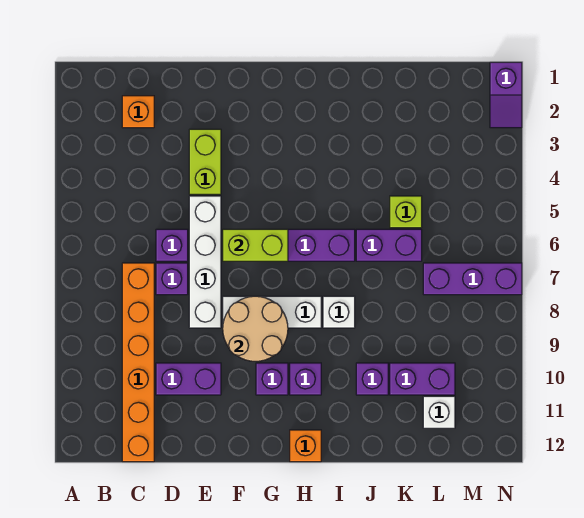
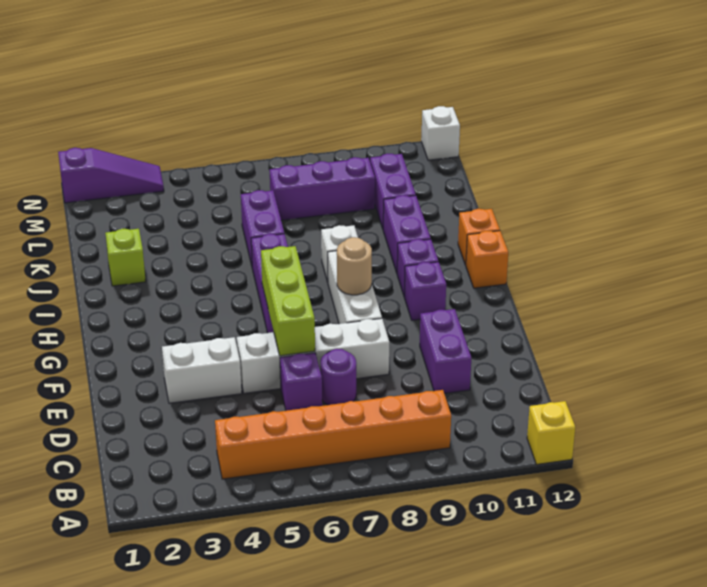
none -> yellow 1x1 brick [527,401,575,464]
orange 1x1 brick [122,96,154,128] -> orange 1x1 brick moved to [458,209,500,265]
orange 1x6 brick [122,263,154,462] -> orange 1x6 brick moved to [215,390,451,479]
purple 1x1 brick [156,263,188,295] -> purple 1x1 round brick [320,349,356,405]
lime 1x2 brick [189,129,221,194] -> white 1x2 brick [162,337,242,403]
lime 1x2 brick [223,229,288,261] -> lime 1x3 brick [261,246,315,356]
tan 2x2 round brick [223,296,288,361] -> tan 1x1 round brick [337,237,372,295]
purple 1x1 brick [356,363,388,395] -> purple 1x2 brick [383,195,431,273]
lime 1x1 brick [390,196,422,228] -> lime 1x1 brick moved to [105,229,146,286]
purple 1x3 brick [423,263,522,295] -> purple 1x3 brick turned to [270,157,375,220]
white 1x1 brick [423,396,455,428] -> white 1x1 brick moved to [421,106,460,160]
purple 1x2 slope [490,62,522,128] -> purple 1x3 slope [58,148,164,203]

